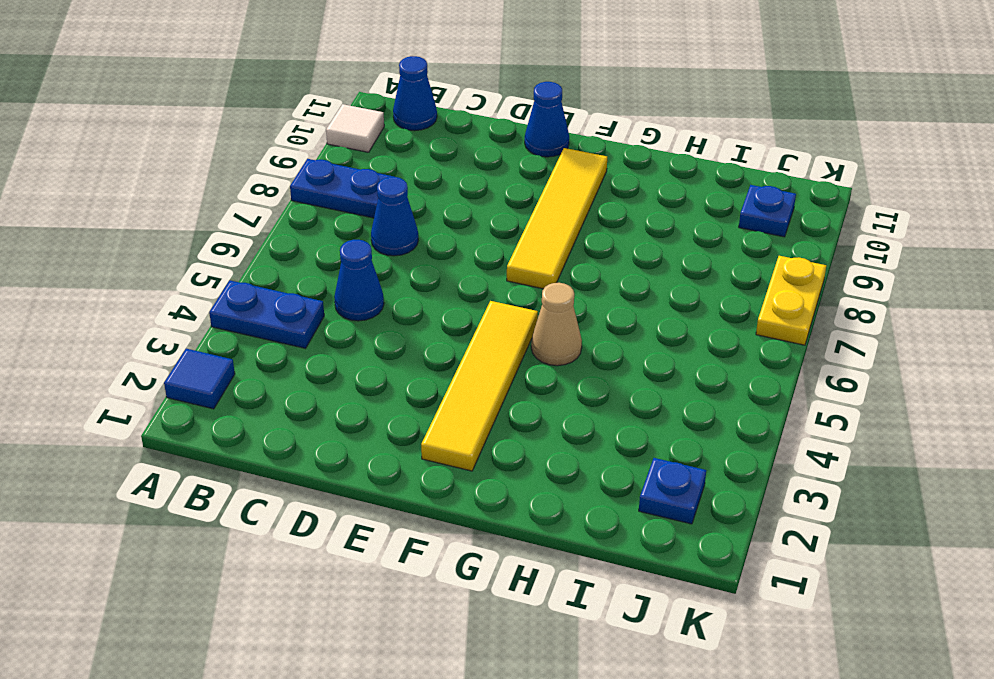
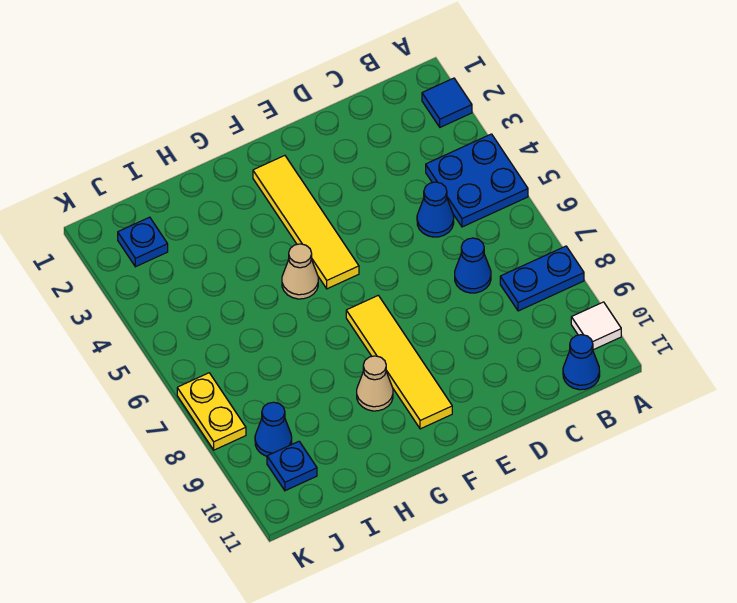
blue 1x2 plate [209,281,324,348] -> blue 2x2 plate [426,134,528,227]
blue 1x1 cone [525,82,569,157] -> blue 1x1 cone moved to [255,402,292,456]
none -> tan 1x1 cone [357,356,393,411]

